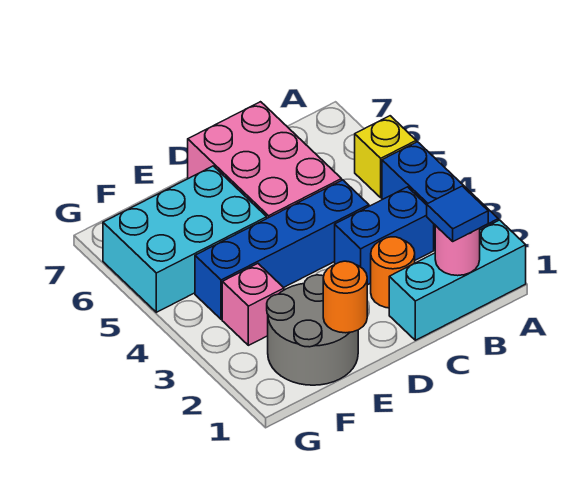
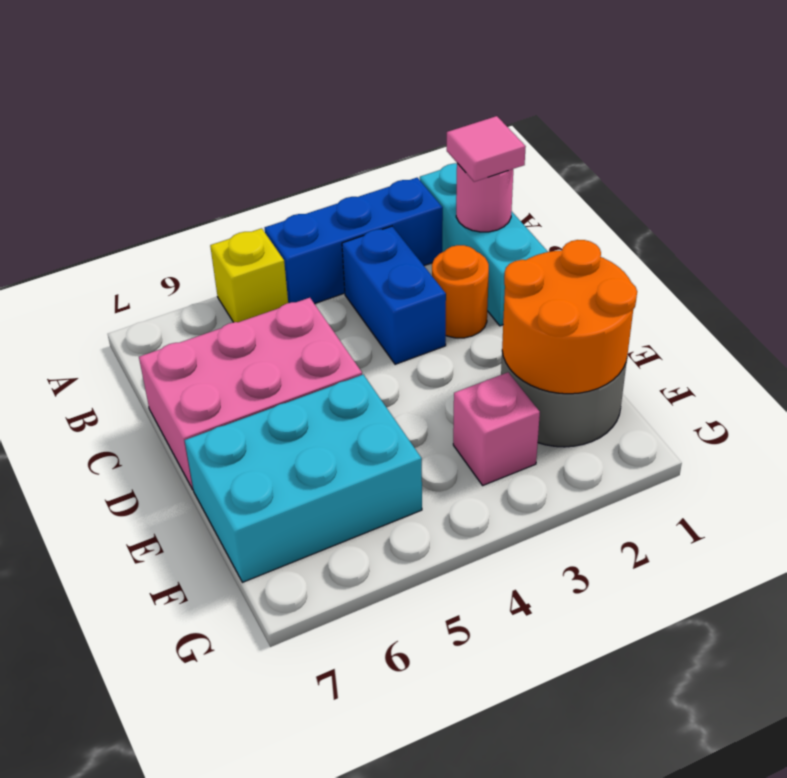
blue 1x1 tile [427,186,488,241] -> pink 1x1 tile [447,116,526,182]
blue 1x4 brick [195,180,369,319] -> none
orange 1x1 round brick [323,261,367,333] -> orange 2x2 round brick [502,240,637,394]
cyan 2x3 brick [103,166,267,312] -> cyan 2x3 brick turned to [185,375,422,582]

